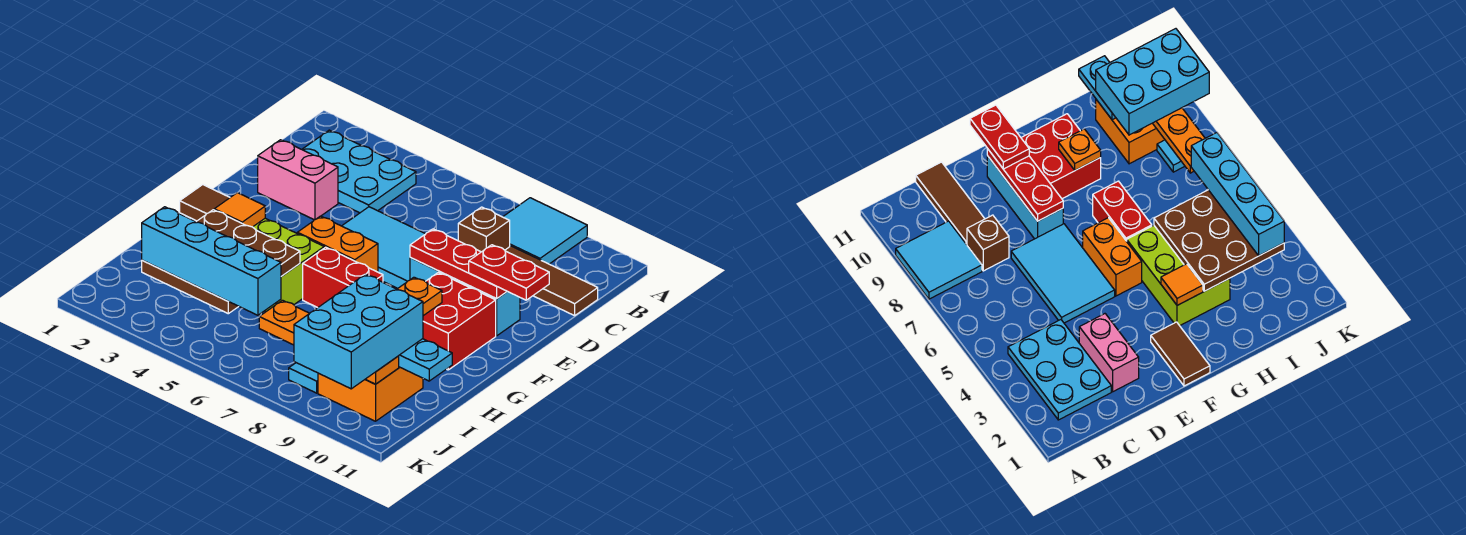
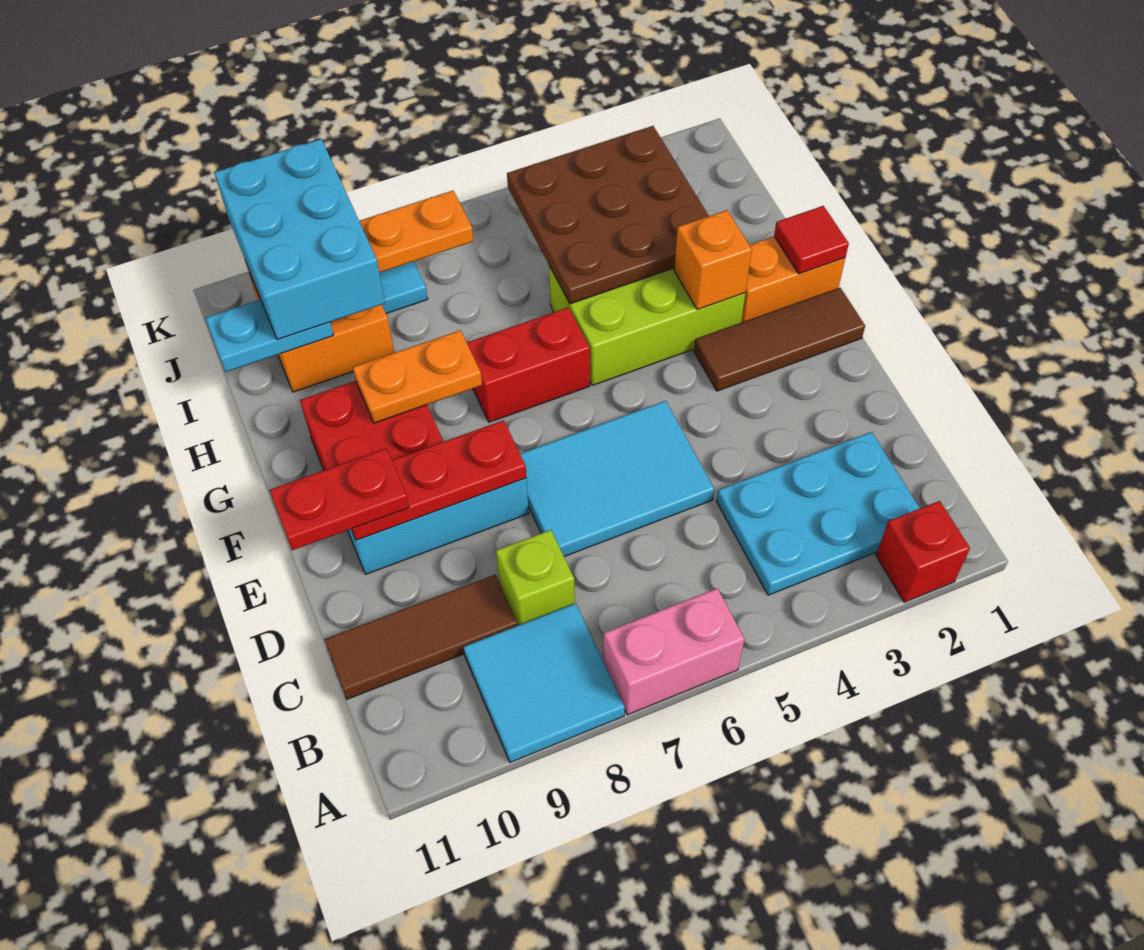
none -> red 1x1 brick [876,501,970,602]
brown 1x1 brick [458,207,510,252] -> lime 1x1 brick [496,530,575,625]
pink 1x2 brick [258,140,338,220] -> pink 1x2 brick moved to [603,588,745,715]
brown 1x2 tile [180,185,230,221] -> brown 1x3 tile [694,288,865,391]
orange 1x2 brick [297,216,378,272] -> orange 1x2 brick moved to [741,237,845,322]
none -> red 1x1 tile [774,206,849,274]
orange 1x1 tile [214,193,265,227] -> orange 1x1 brick [674,210,752,309]
orange 1x1 plate [398,277,442,316] -> orange 1x2 plate [353,330,482,423]
cyan 1x4 brick [142,207,281,315] -> none

